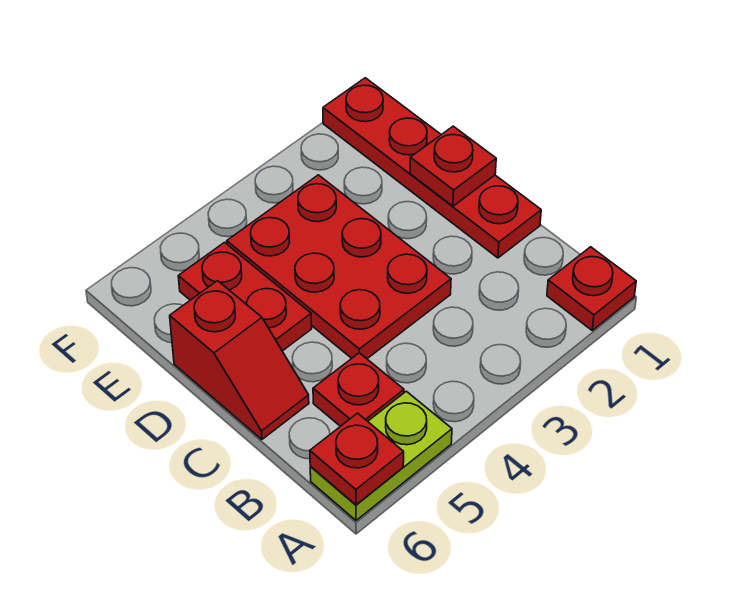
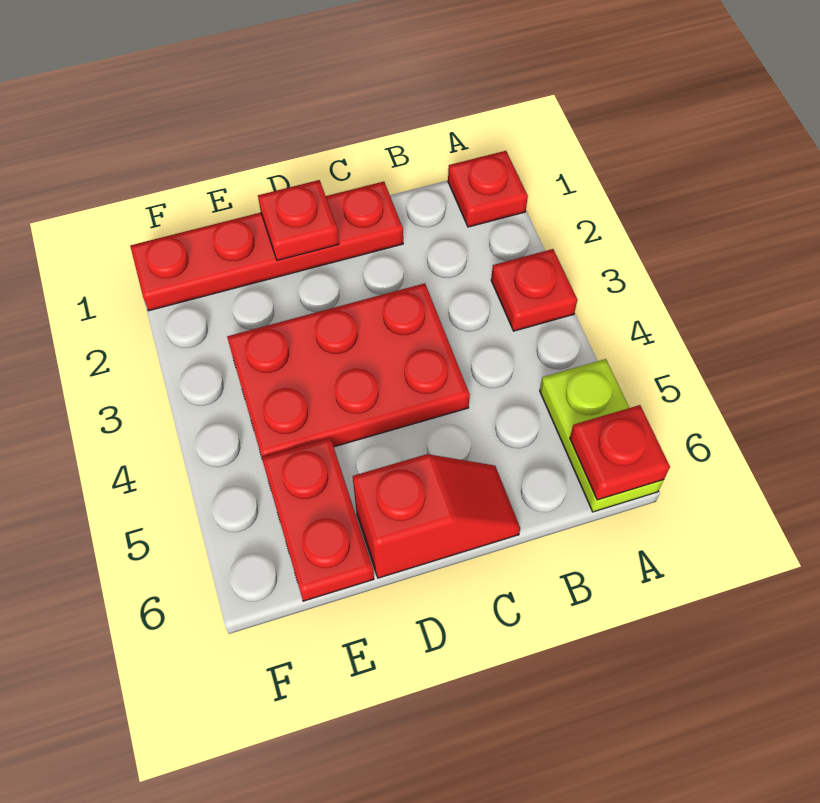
red 1x1 plate [313,353,404,426] -> red 1x1 plate moved to [491,249,577,331]
red 1x2 plate [178,243,312,351] -> red 1x2 plate turned to [262,438,374,601]

